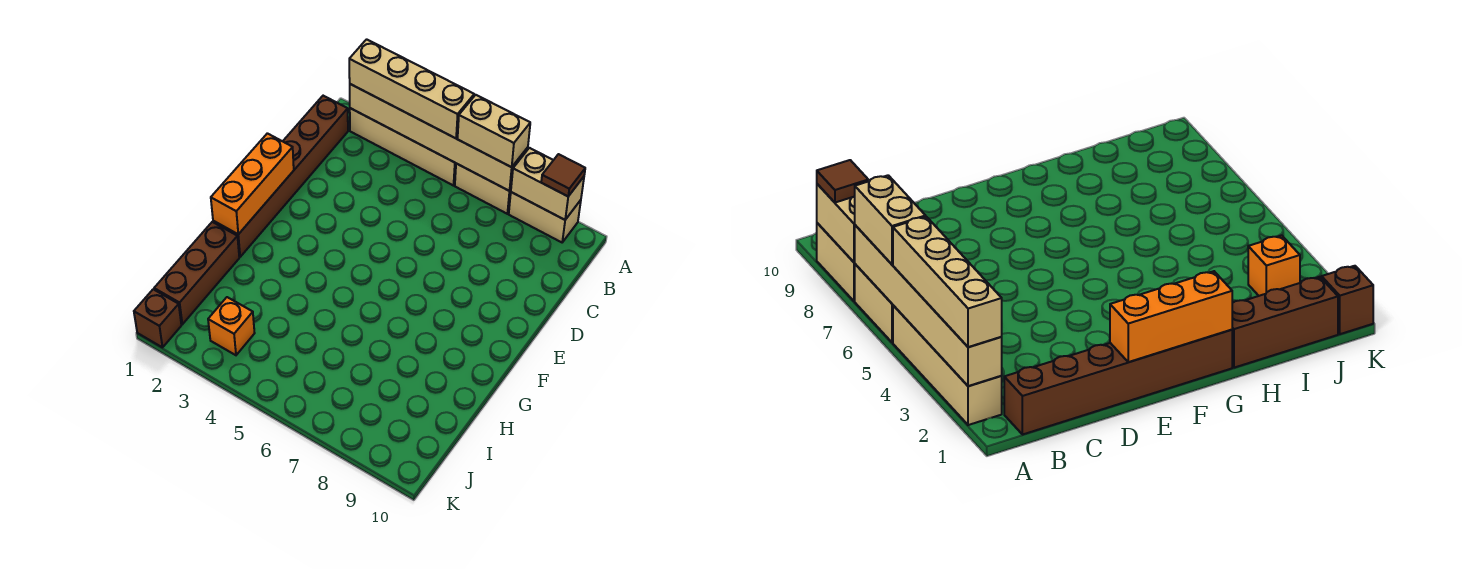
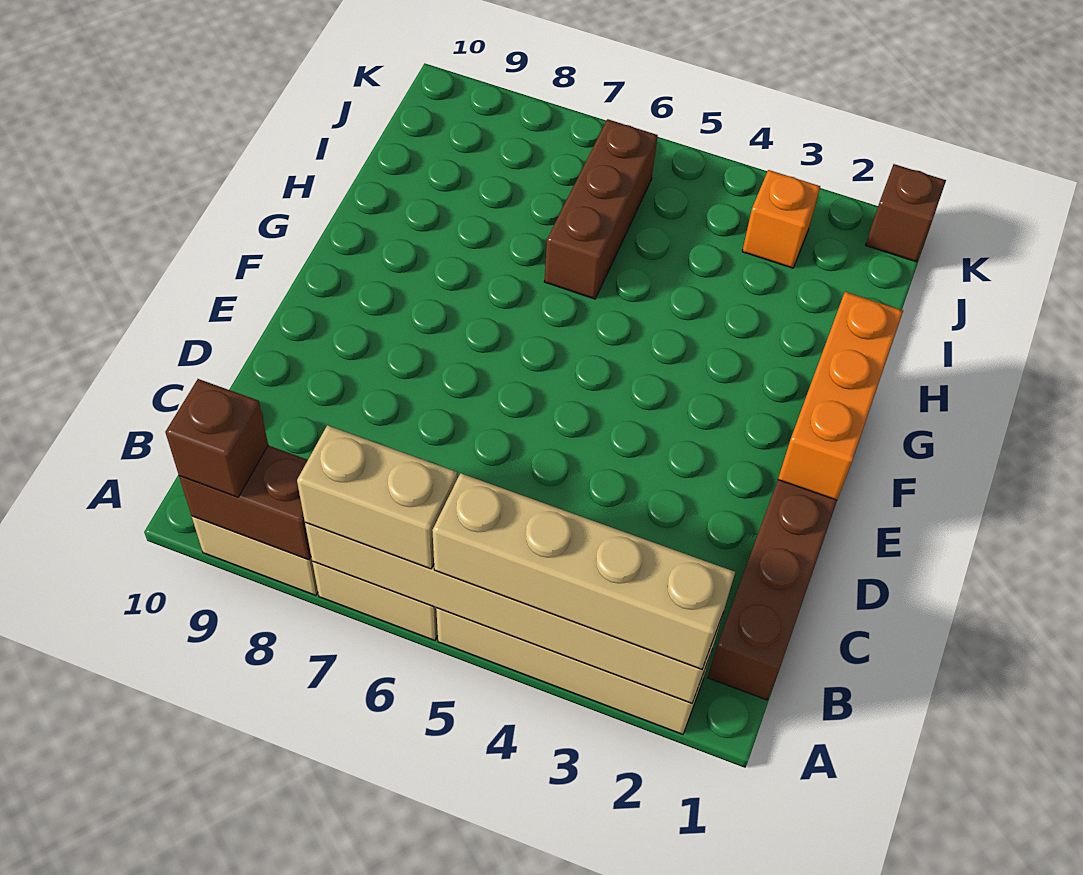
tan 1x2 brick [511,148,584,220] -> brown 1x2 brick [179,445,311,560]
brown 1x1 tile [541,154,585,196] -> brown 1x1 brick [165,379,268,497]
brown 1x3 brick [154,222,239,324] -> brown 1x3 brick moved to [544,119,658,299]

